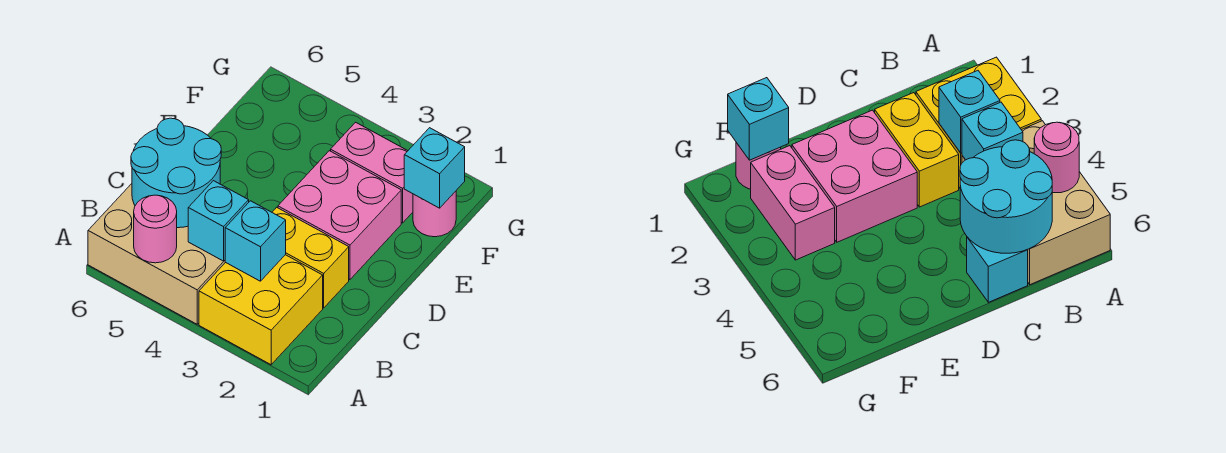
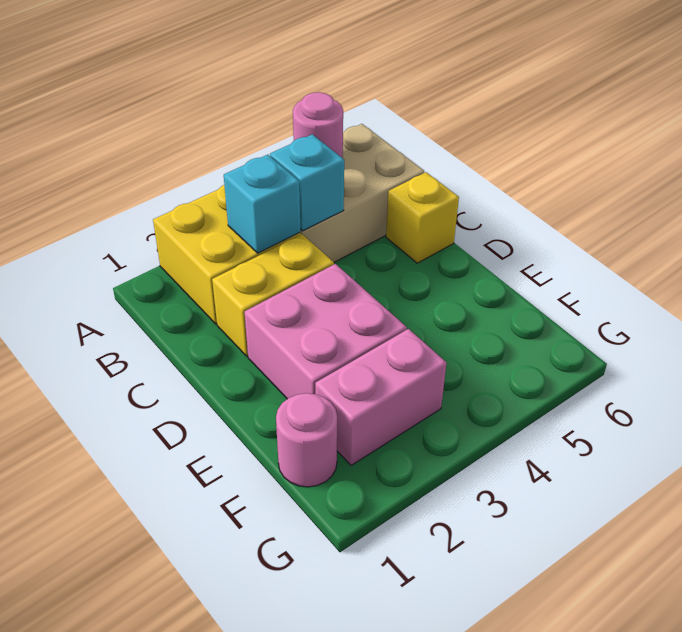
cyan 2x2 round brick [131,118,221,228] -> none
cyan 1x1 brick [967,237,1028,302] -> yellow 1x1 brick [386,172,459,263]
cyan 1x1 brick [404,128,465,208] -> none

